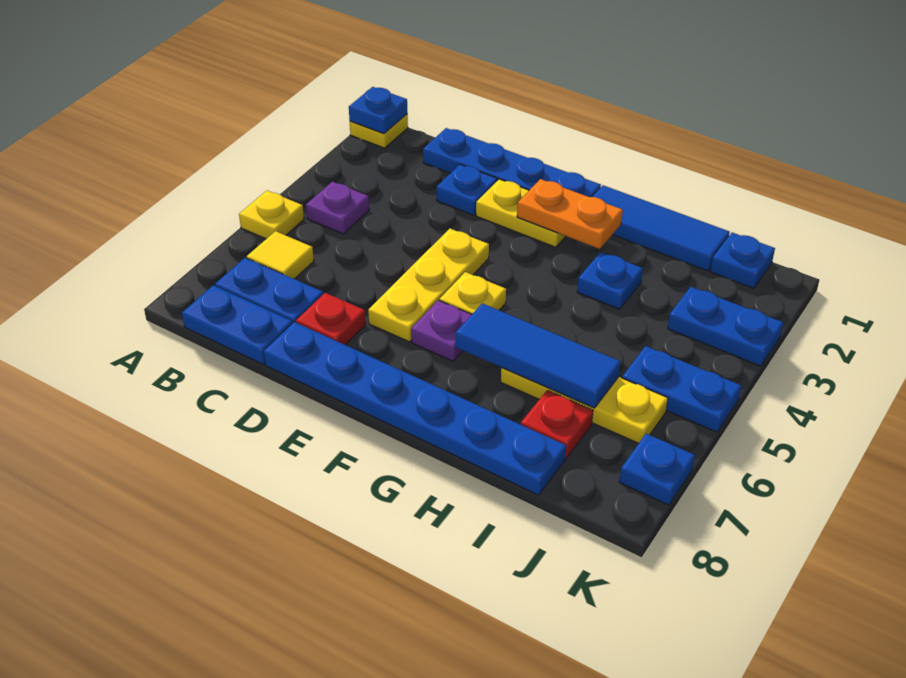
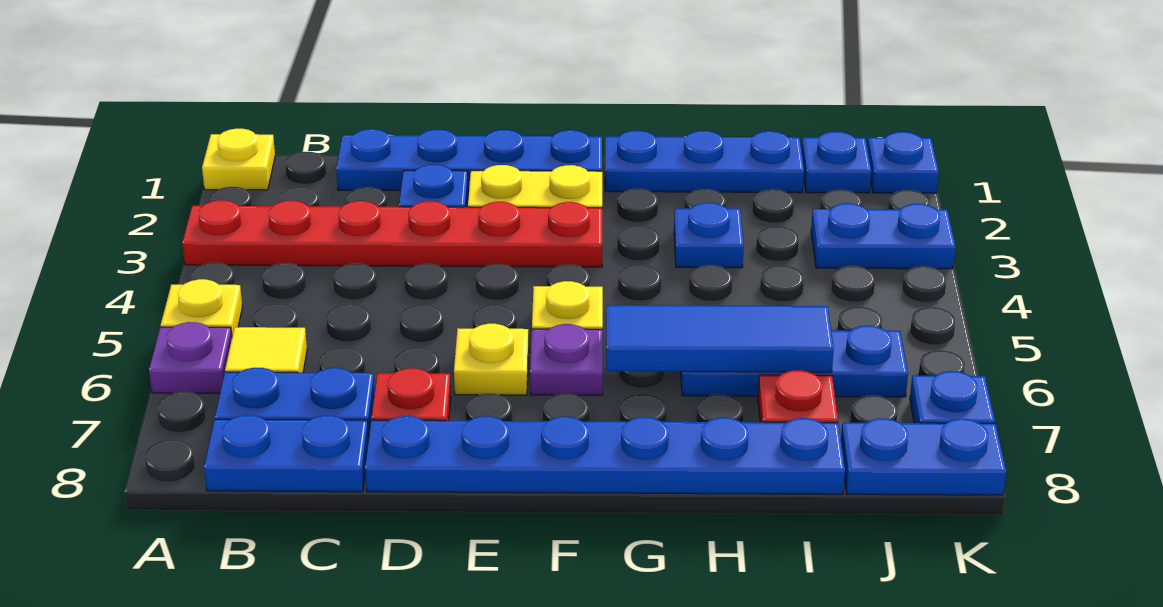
blue 1x1 plate [349,87,407,134] -> blue 1x1 plate moved to [868,132,939,193]
none -> red 1x6 plate [182,200,602,267]
purple 1x1 plate [306,182,369,234] -> purple 1x1 plate moved to [149,322,232,393]
yellow 1x3 plate [368,228,489,342] -> yellow 1x1 plate [454,324,529,395]
orange 1x2 plate [517,179,623,249] -> none
blue 1x3 tile [593,185,730,271] -> blue 1x3 plate [605,131,804,193]
yellow 1x3 plate [501,368,668,444] -> blue 1x3 plate [681,326,908,397]
blue 1x2 plate [622,346,741,432] -> blue 1x2 plate moved to [841,418,1006,495]

